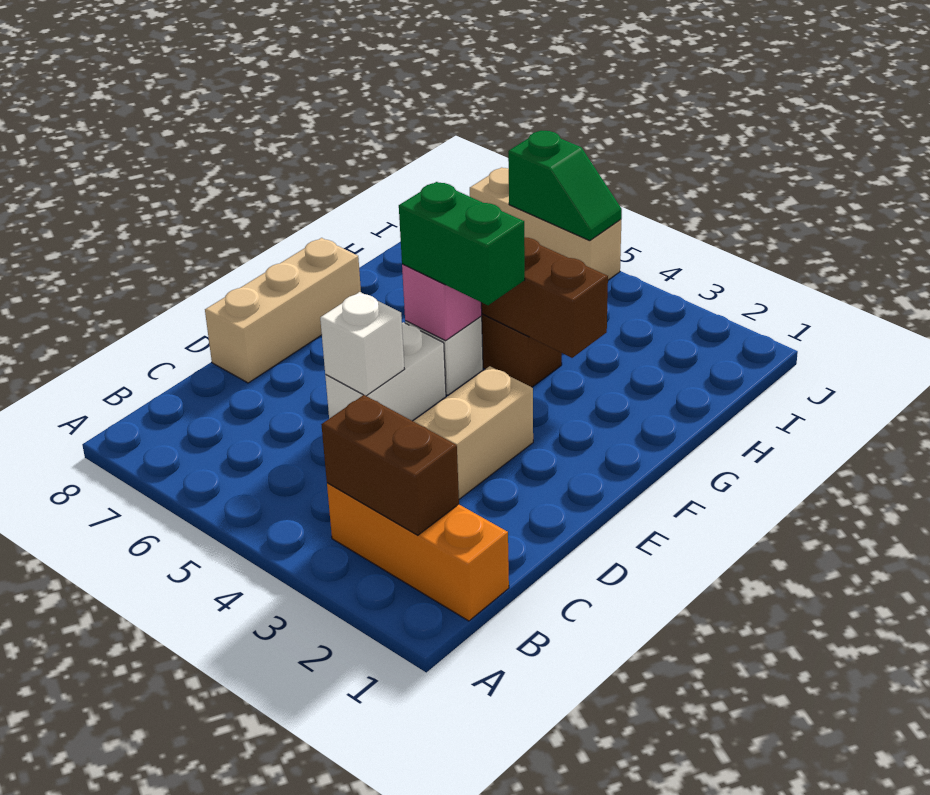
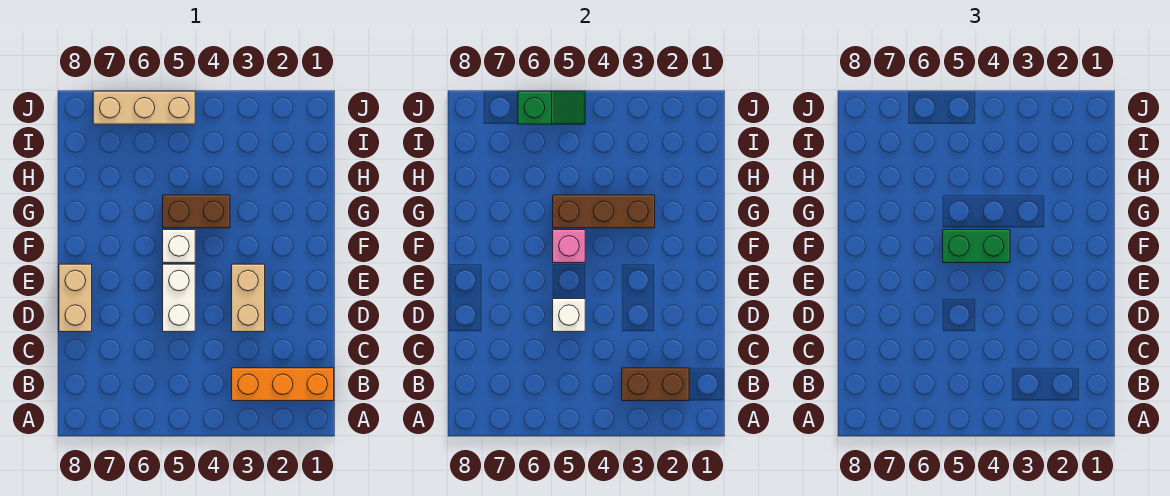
tan 1x3 brick [205,238,361,383] -> tan 1x2 brick [59,264,92,332]

